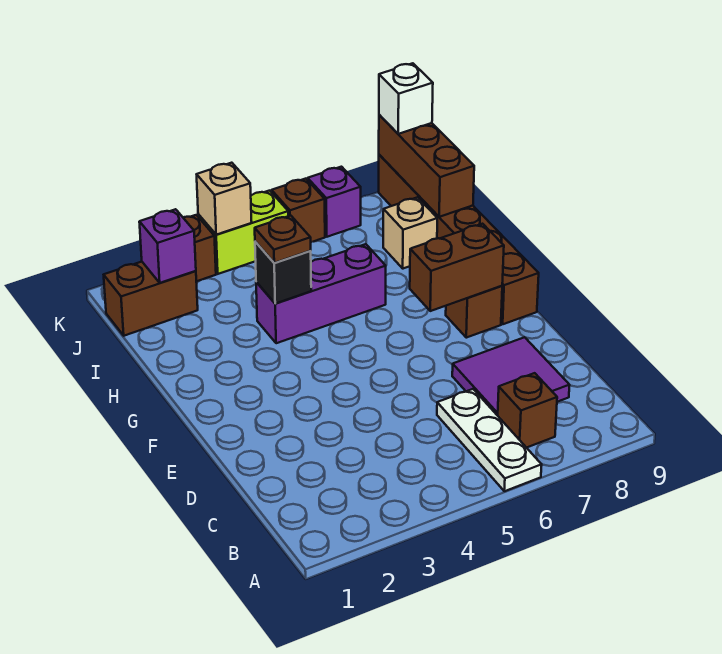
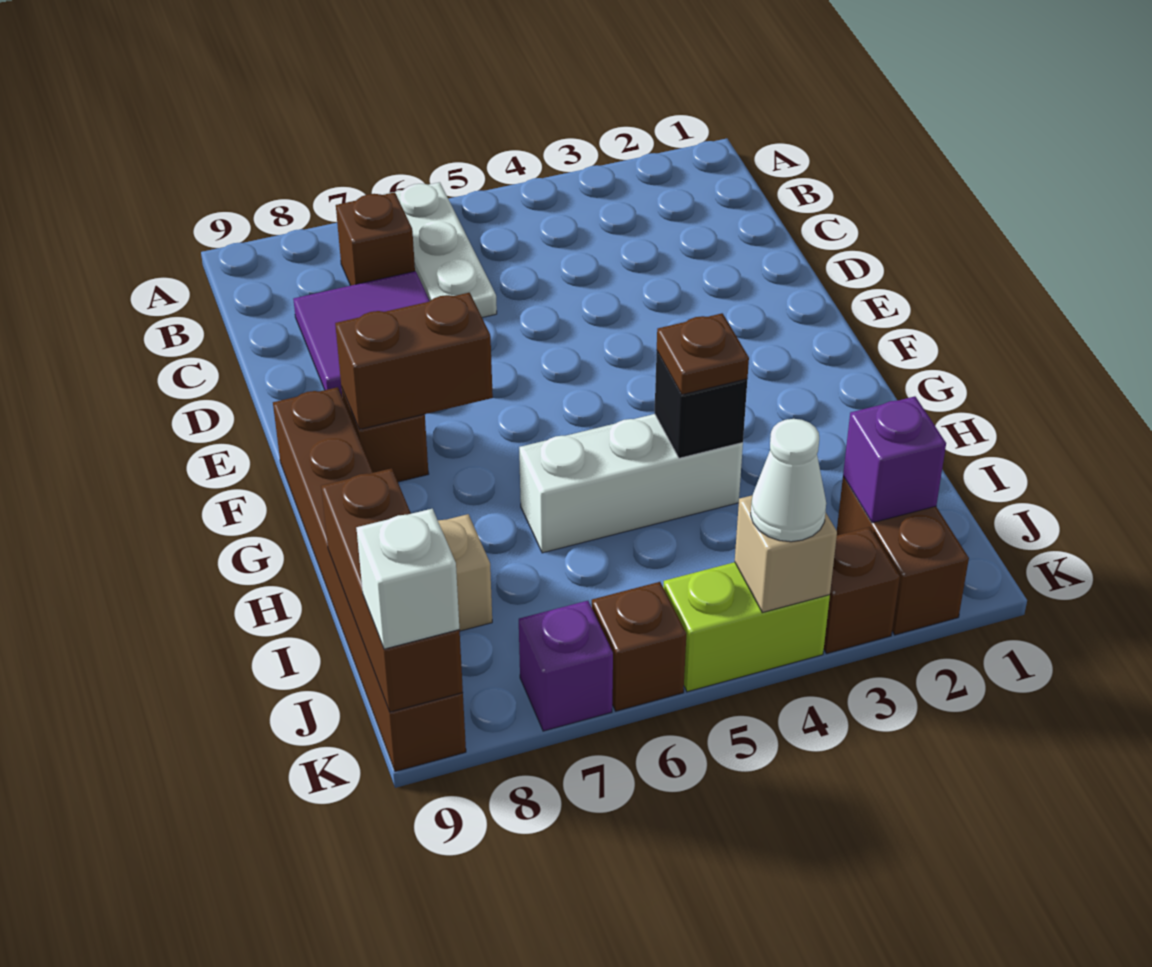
purple 1x3 brick [256,244,386,343] -> white 1x3 brick [519,414,743,553]
brown 1x2 brick [104,262,198,336] -> brown 1x2 brick turned to [837,476,969,635]
none -> white 1x1 cone [751,419,826,542]

